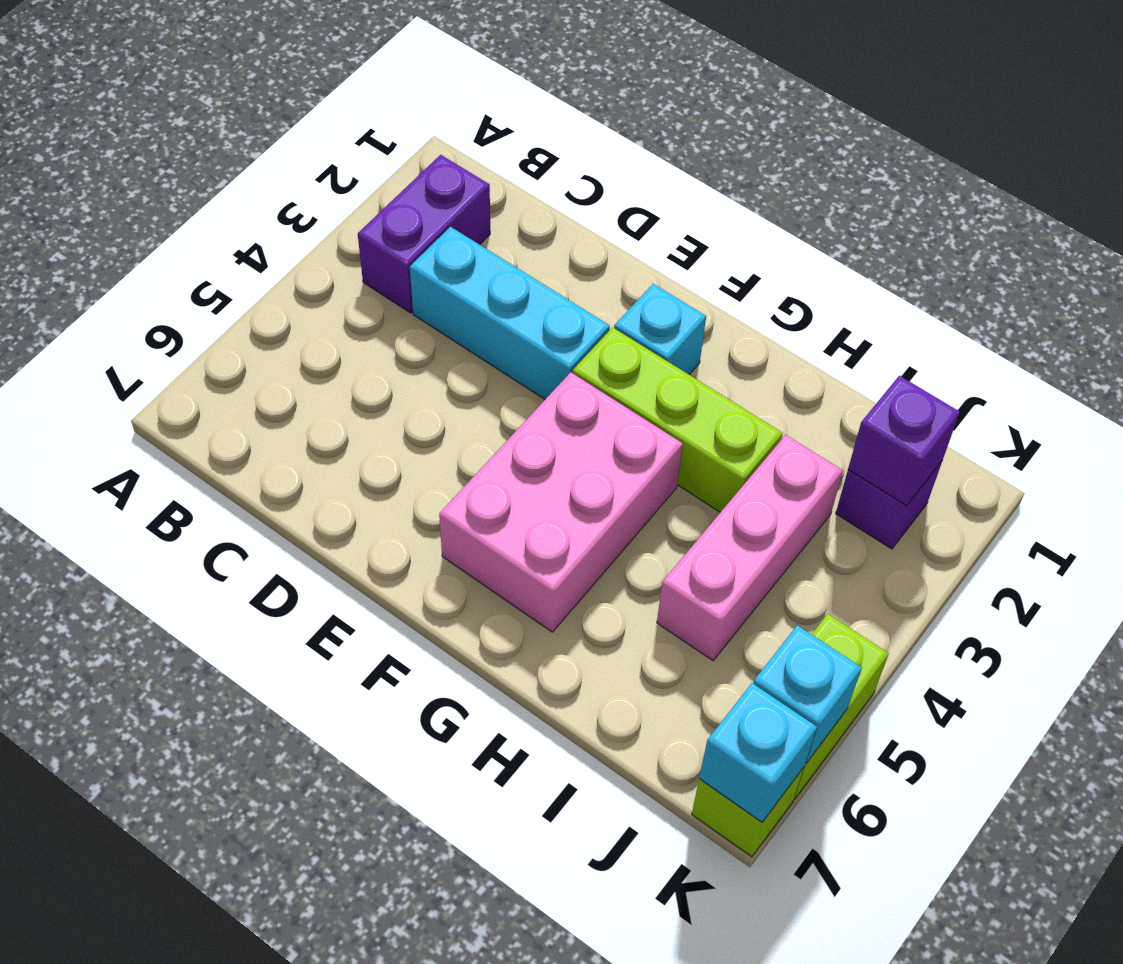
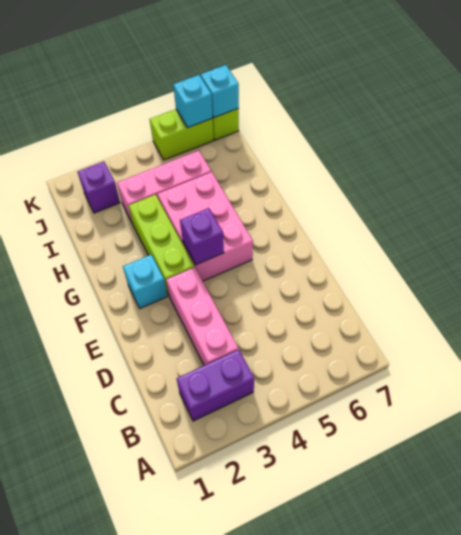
cyan 1x3 brick [410,227,610,399] -> pink 1x3 brick [166,267,238,365]
pink 2x3 brick [439,372,683,632] -> pink 2x3 brick turned to [157,172,253,281]
purple 1x1 brick [848,376,960,506] -> purple 1x1 brick moved to [180,208,224,265]

